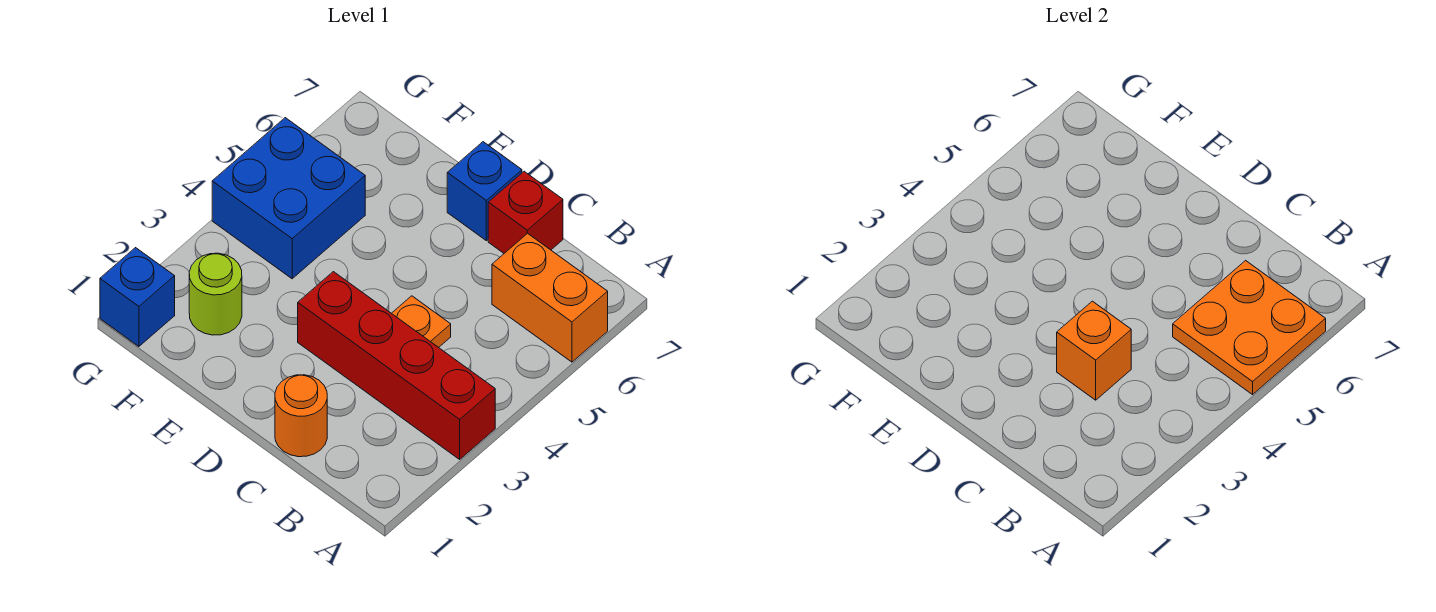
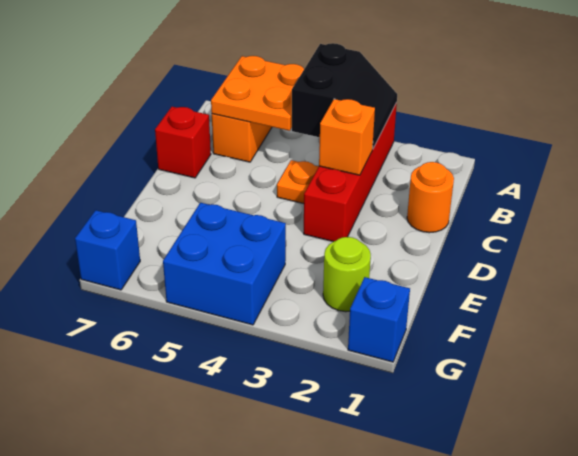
none -> black 2x2 slope [292,43,397,148]
blue 1x1 brick [447,142,522,241] -> blue 1x1 brick moved to [75,210,140,290]

